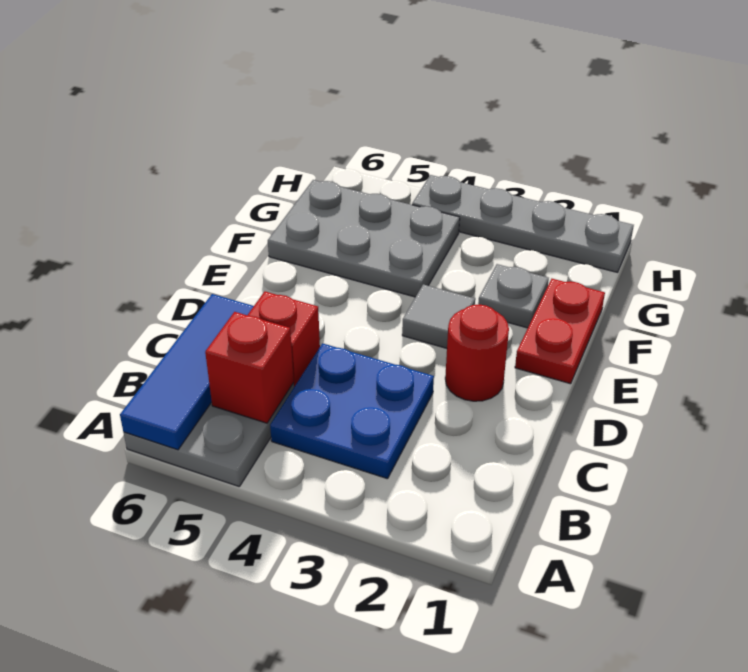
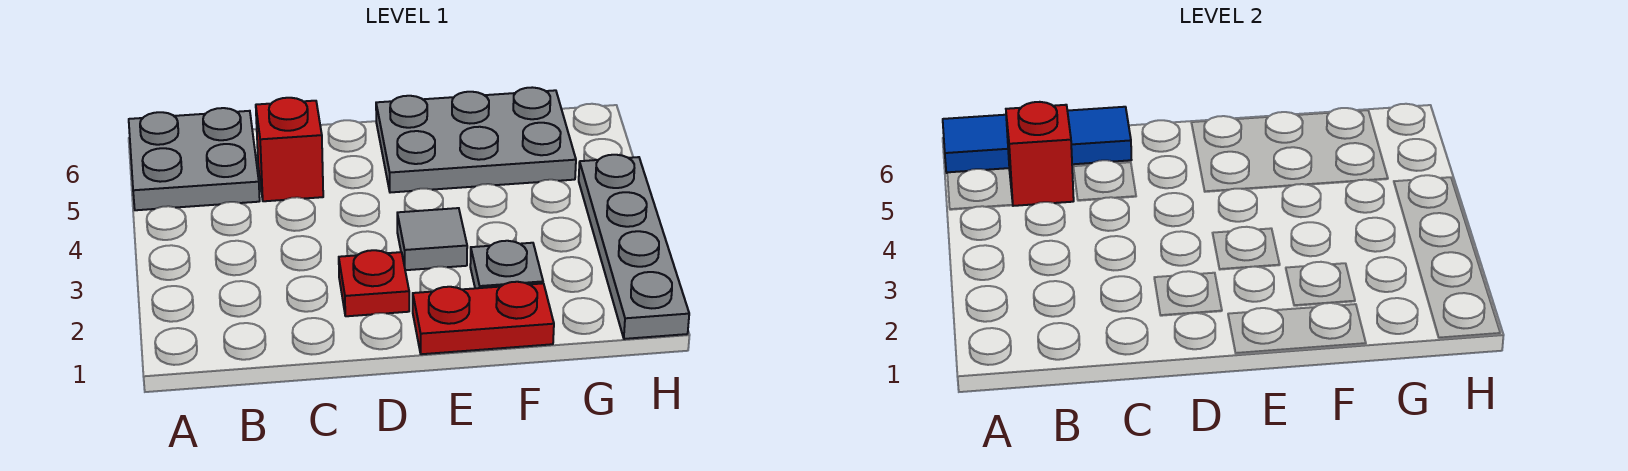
blue 2x2 plate [270,343,434,479] -> none
red 1x1 round brick [445,304,509,401] -> red 1x1 plate [339,250,409,316]
grey 2x3 plate [268,180,460,297] -> grey 2x3 plate turned to [376,87,576,193]

